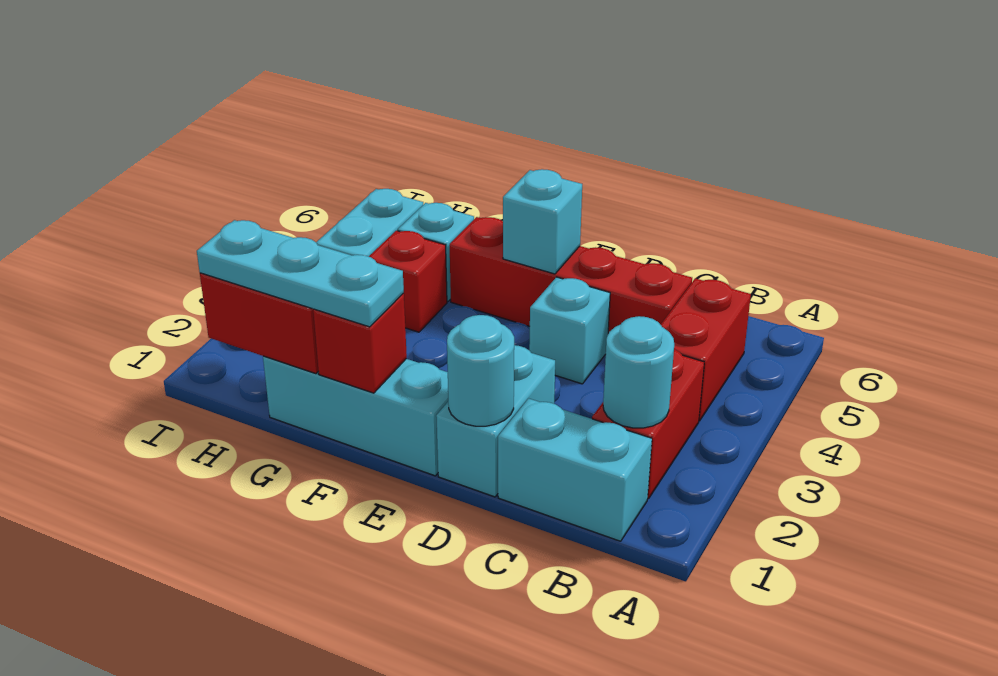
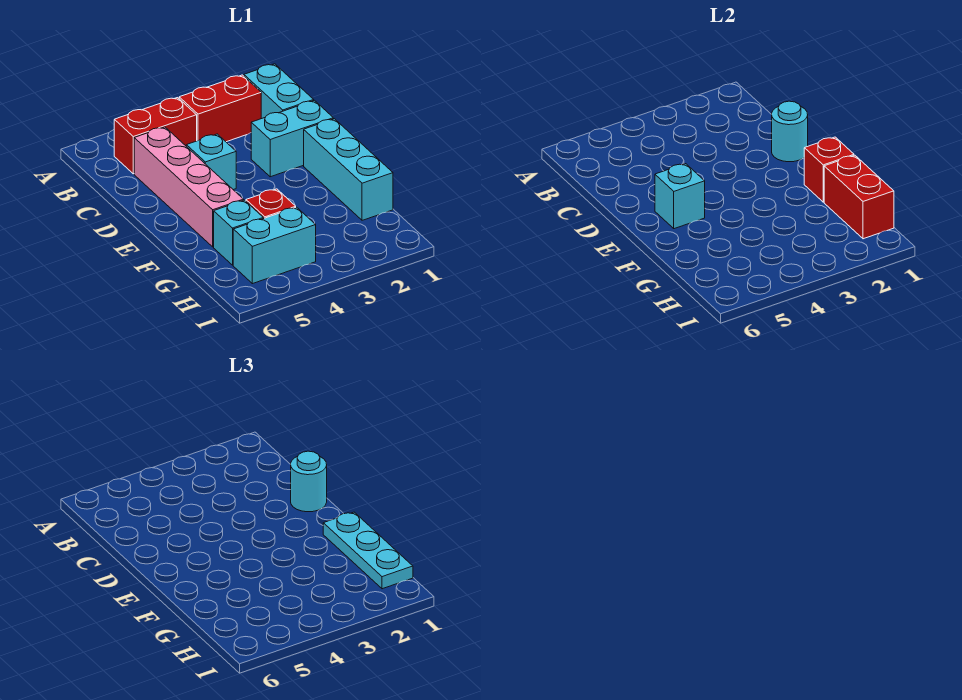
cyan 1x1 round brick [603,316,674,428] -> cyan 1x1 round brick moved to [291,451,327,512]
red 1x4 brick [450,217,692,334] -> pink 1x4 brick [134,127,244,247]

